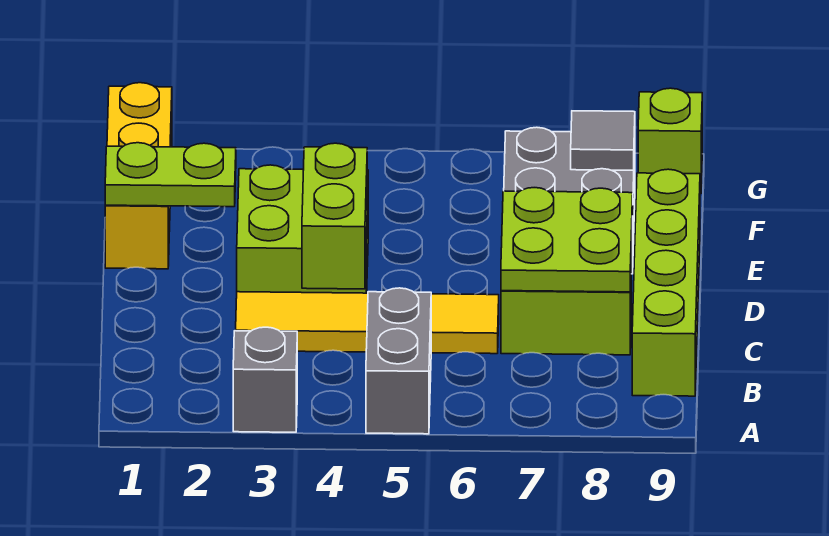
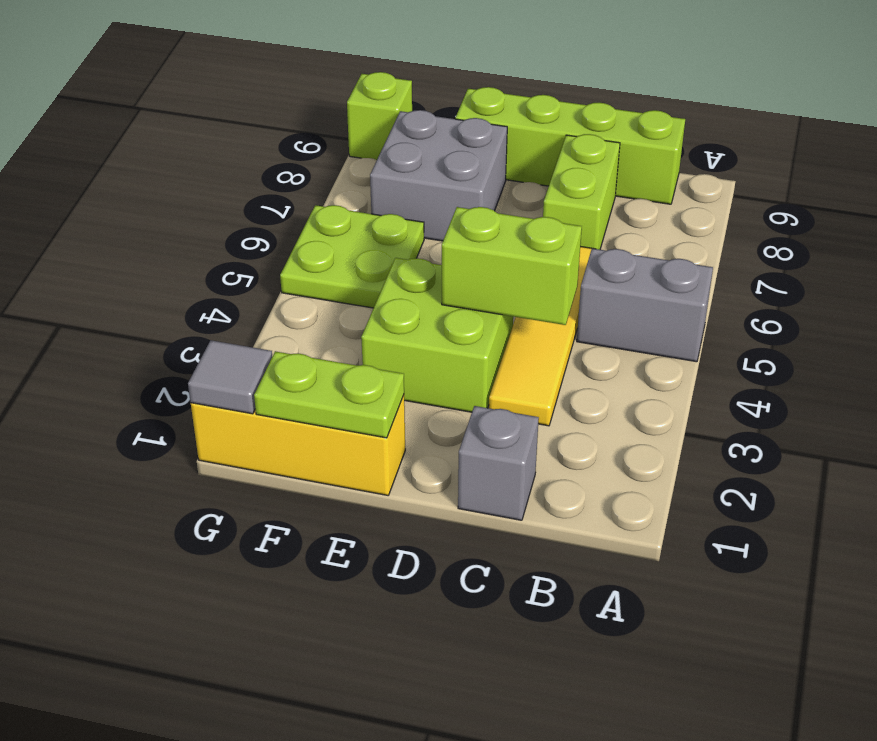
grey 1x1 brick [233,327,297,432] -> grey 1x1 brick moved to [458,406,539,520]
lime 2x2 plate [501,188,633,292] -> lime 2x2 plate moved to [280,205,424,308]
lime 1x2 plate [105,143,236,207] -> lime 1x2 plate turned to [254,351,404,438]
grey 1x1 tile [571,111,635,170] -> grey 1x1 tile moved to [188,340,272,414]

